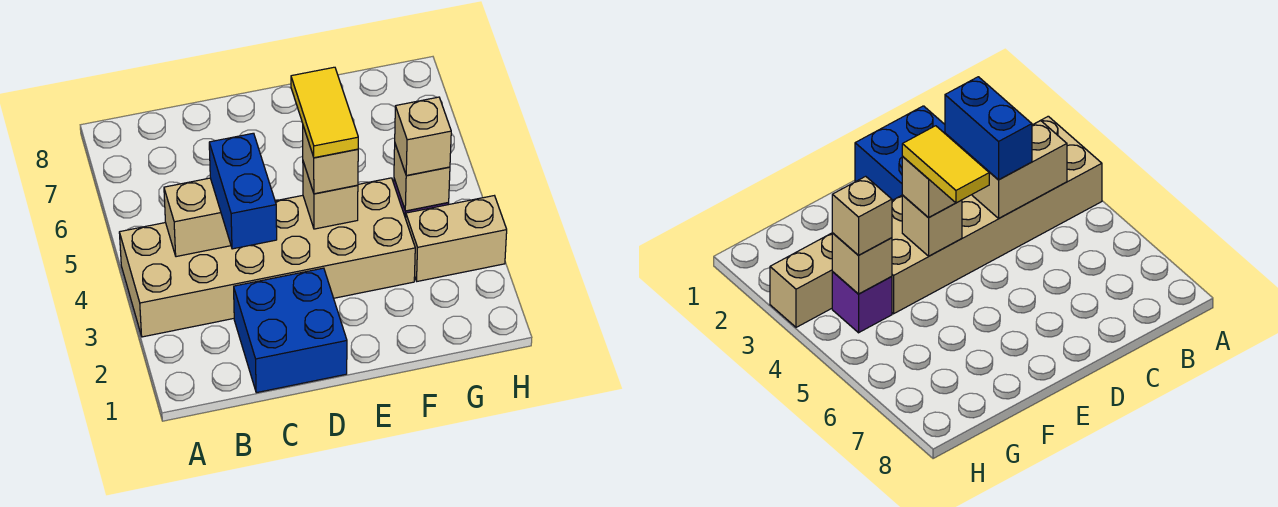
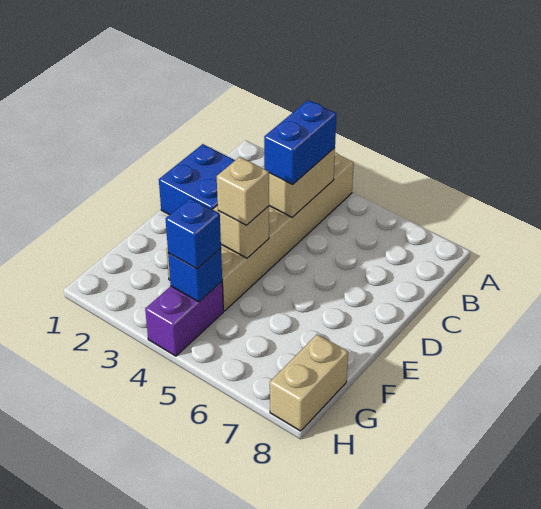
blue 1x2 brick [209,133,277,249] -> blue 1x2 brick turned to [264,100,336,185]
yellow 1x2 tile [291,67,358,158] -> none
tan 1x2 brick [406,196,507,281] -> tan 1x2 brick moved to [270,334,348,431]
purple 1x1 brick [832,272,892,333] -> purple 1x2 brick [145,282,223,356]
tan 1x1 brick [394,144,450,211] -> blue 1x1 brick [168,248,222,302]
tan 1x1 brick [395,97,451,175] -> blue 1x1 brick [166,198,221,269]

